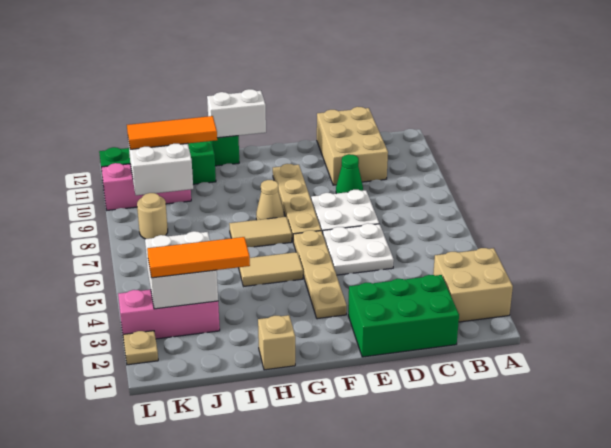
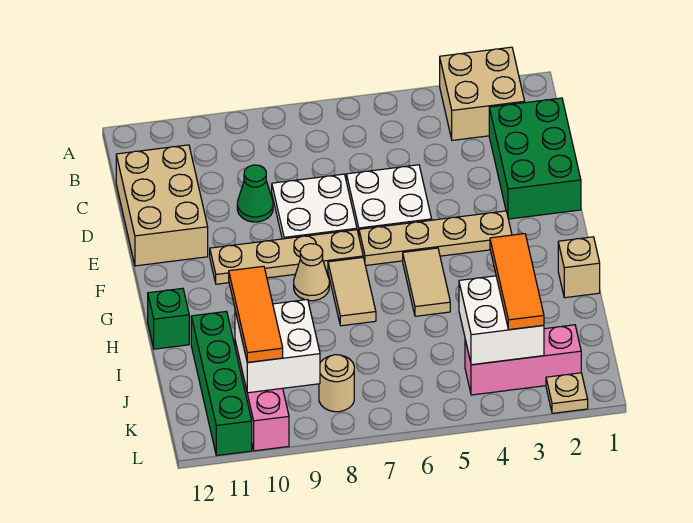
tan 2x3 brick [317,107,388,185] -> tan 2x3 brick turned to [116,145,208,266]
white 1x2 brick [207,89,266,138] -> none
pink 1x3 brick [118,290,220,339] -> pink 1x3 brick turned to [465,325,581,395]

